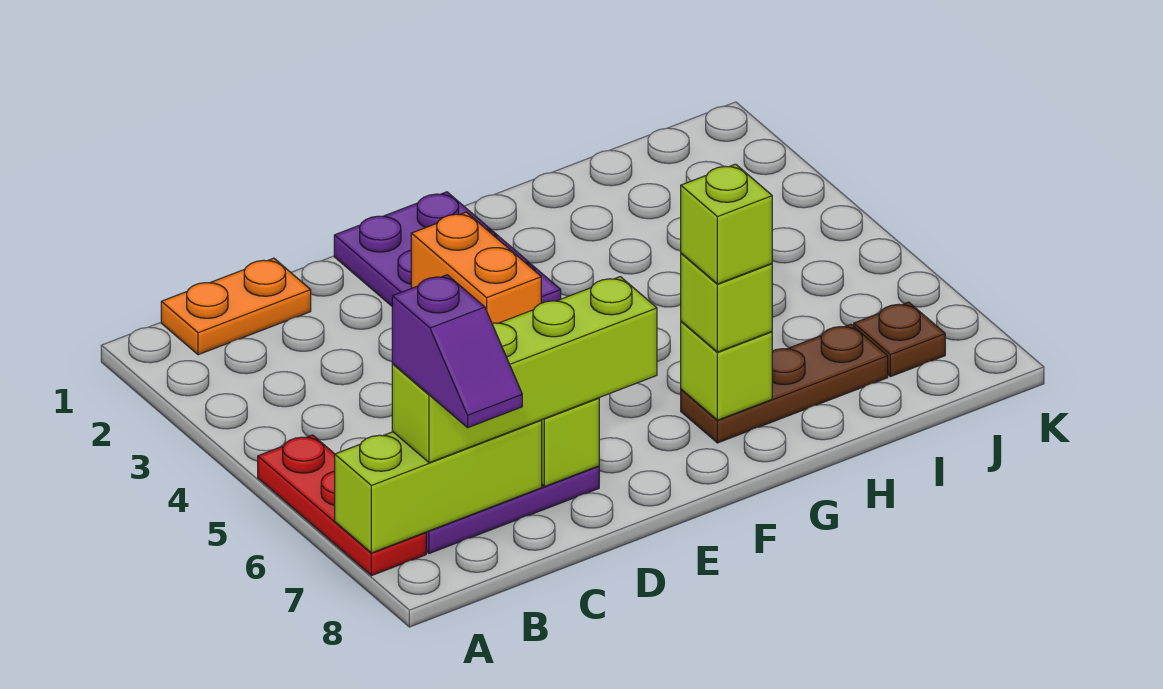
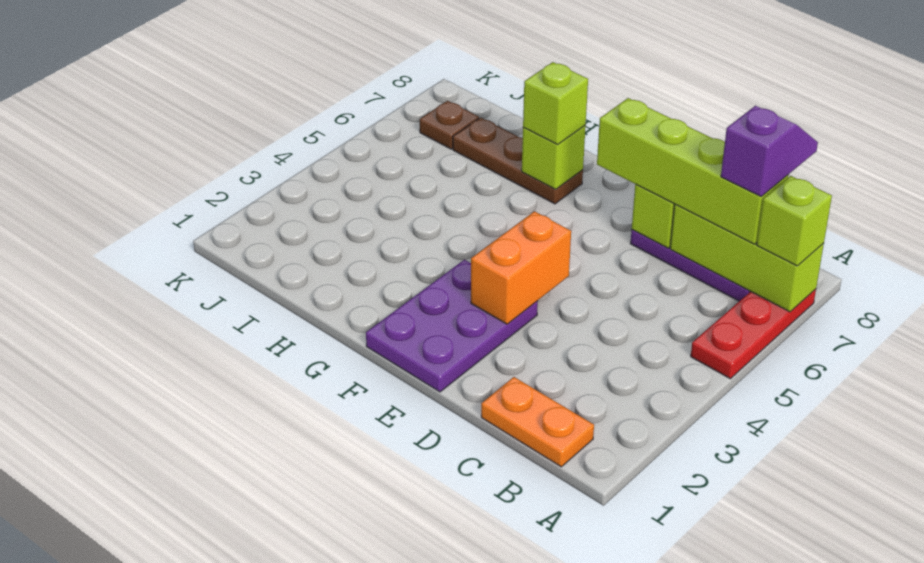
lime 1x1 brick [681,164,772,284] -> lime 1x1 brick moved to [757,176,832,266]

